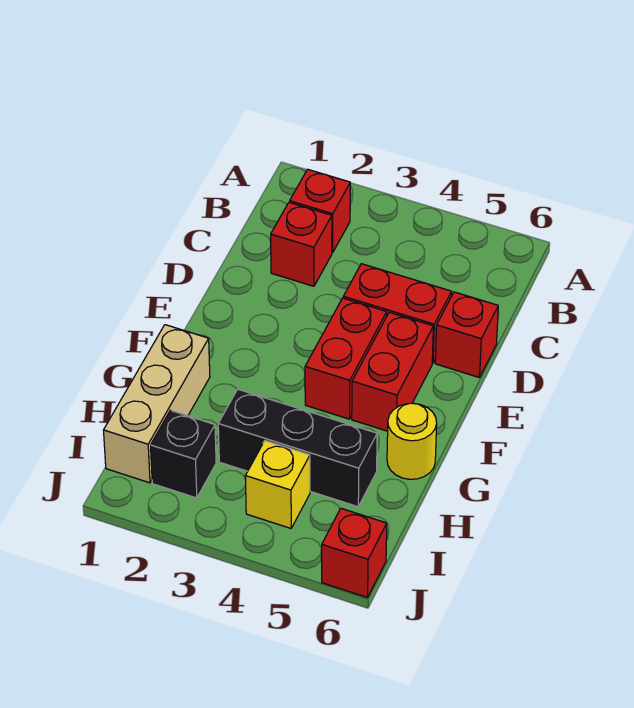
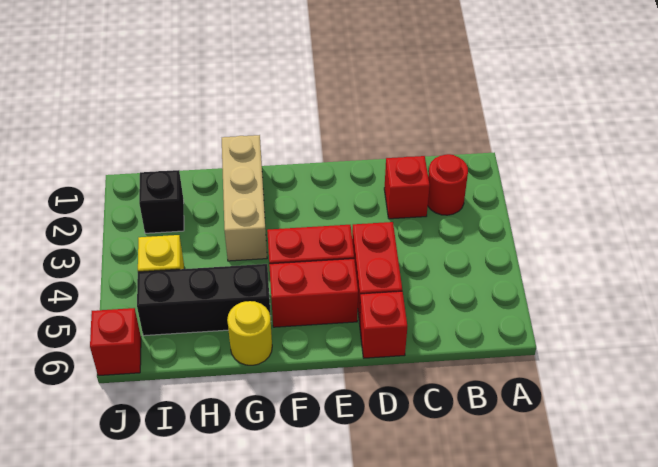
red 1x1 brick [290,169,350,253] -> red 1x1 round brick [428,154,468,215]
tan 1x3 brick [104,325,210,483] -> tan 1x3 brick turned to [222,135,267,261]
black 1x3 brick [218,389,377,507] -> black 1x3 brick turned to [137,264,271,336]

